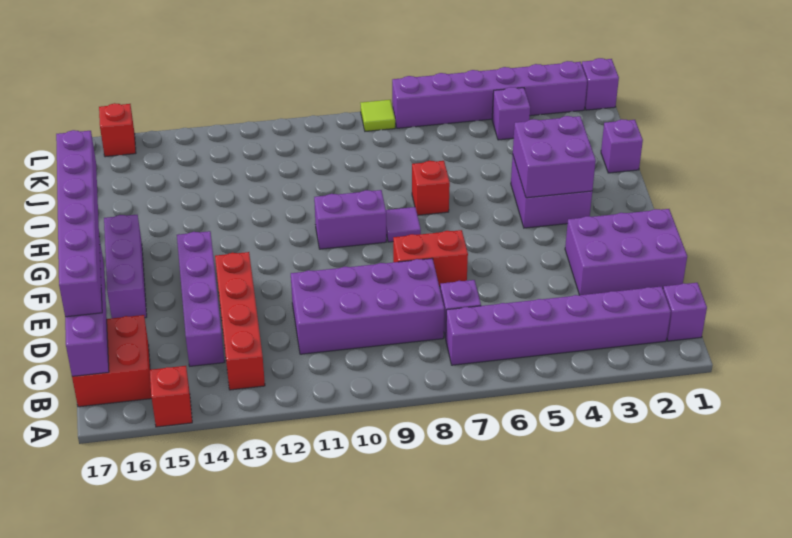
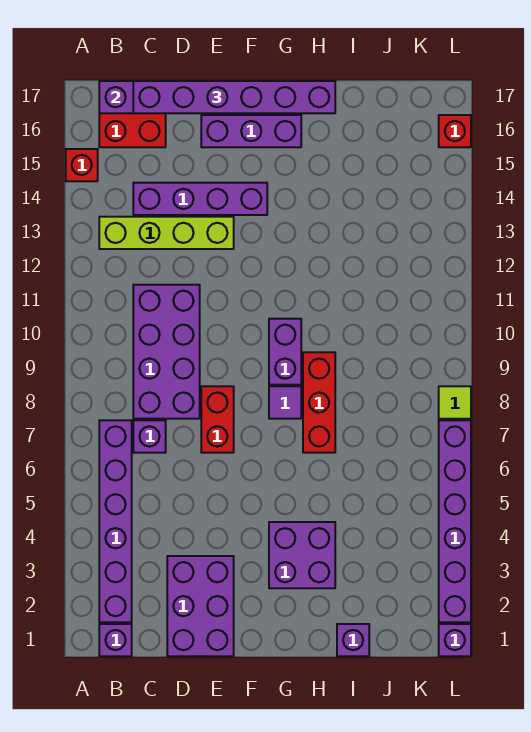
red 1x4 brick [215,252,265,390] -> lime 1x4 brick [99,217,234,249]
purple 2x2 brick [513,116,596,198] -> none
red 1x1 brick [412,161,450,215] -> red 1x3 brick [303,352,335,453]
purple 1x1 brick [492,87,530,140] -> none

